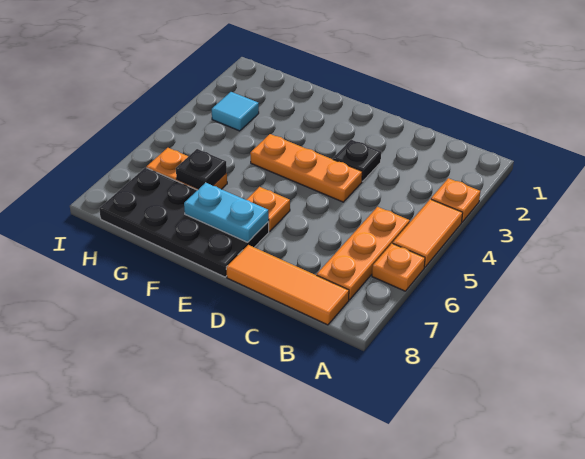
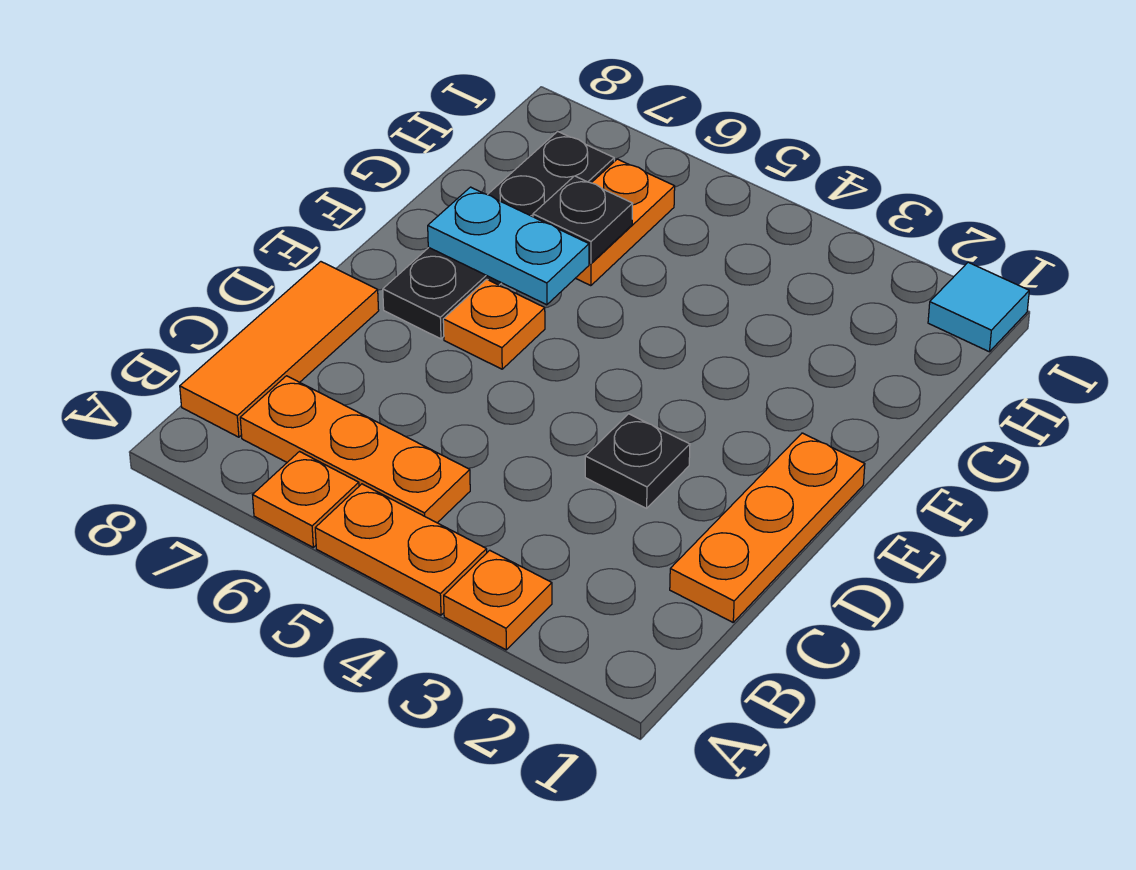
orange 1x2 tile [393,199,463,267] -> orange 1x2 plate [315,484,487,615]
orange 1x3 plate [250,134,362,202] -> orange 1x3 plate moved to [670,433,865,622]
black 2x4 plate [99,168,269,277] -> black 1x4 plate [383,131,614,339]
cyan 1x2 plate [184,183,269,242] -> cyan 1x2 plate turned to [428,187,589,305]
cyan 1x1 tile [212,92,259,131] -> cyan 1x1 tile moved to [928,262,1029,352]

